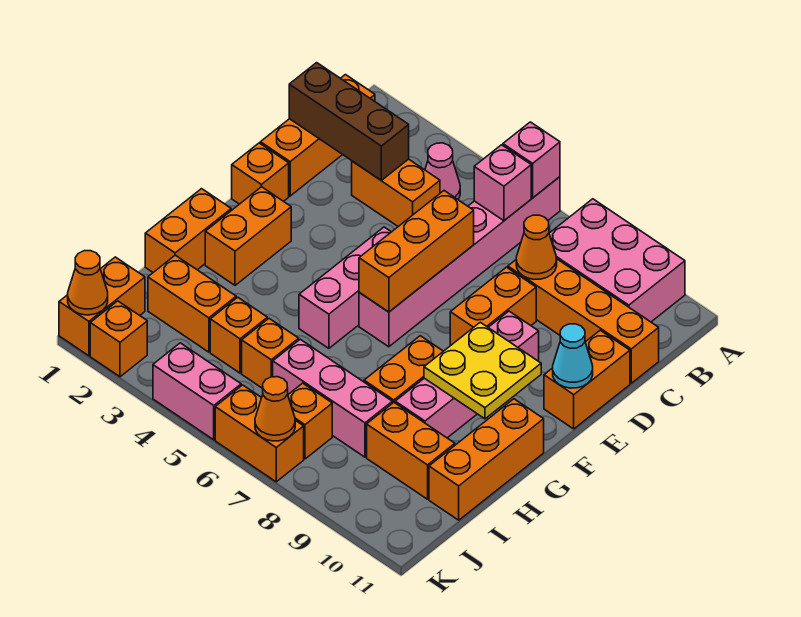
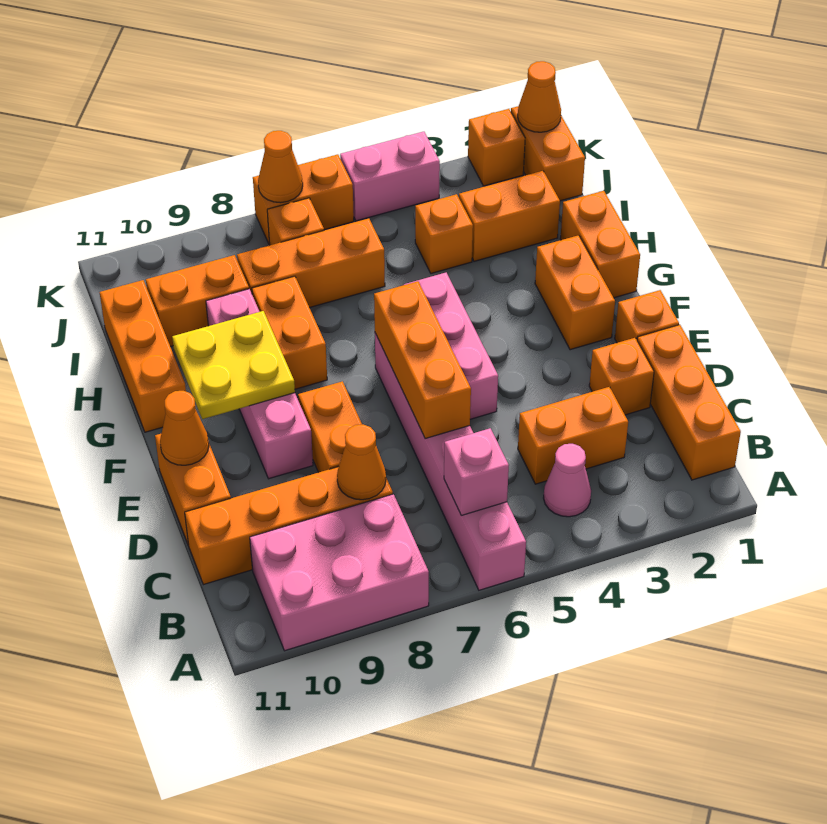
pink 1x1 brick [503,122,560,198] -> none
brown 1x3 brick [289,63,409,180] -> none
cyan 1x1 cone [553,324,593,388] -> orange 1x1 cone [160,391,209,465]
orange 1x1 brick [242,319,299,388] -> orange 1x1 brick moved to [589,338,654,415]
pink 1x3 brick [273,339,392,457] -> orange 1x3 brick [237,218,385,308]

